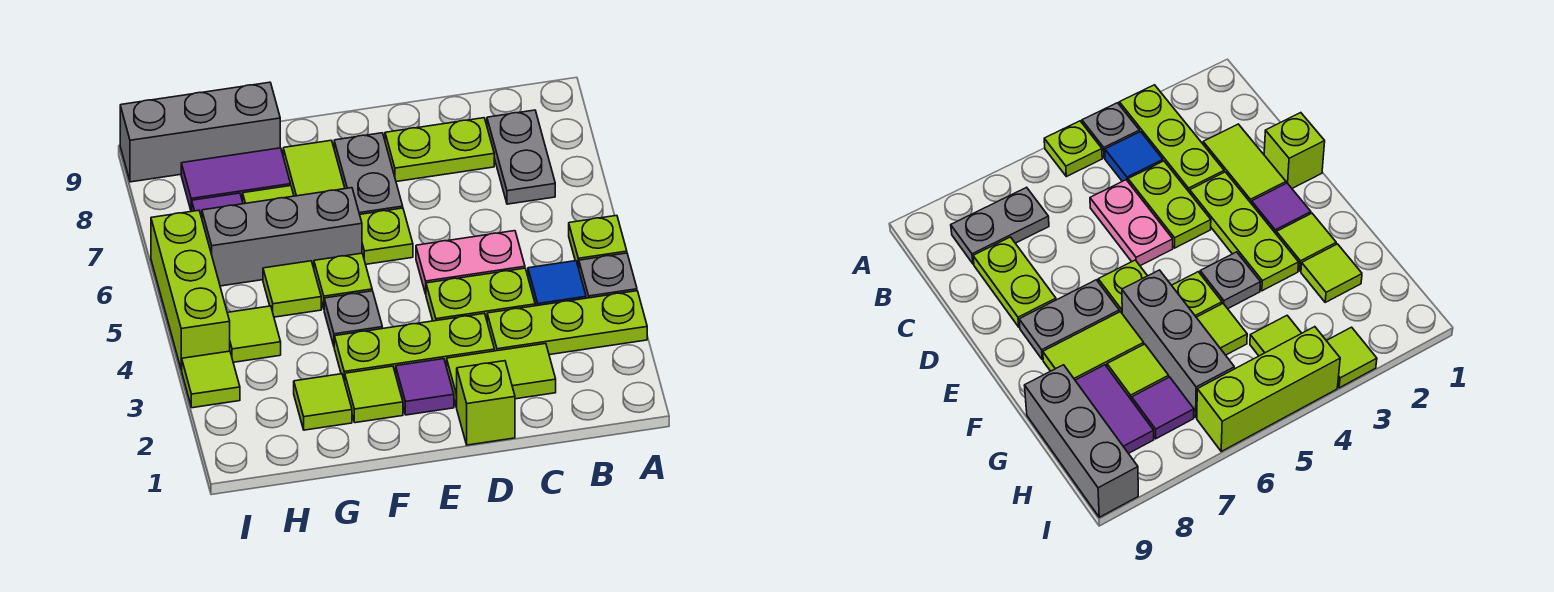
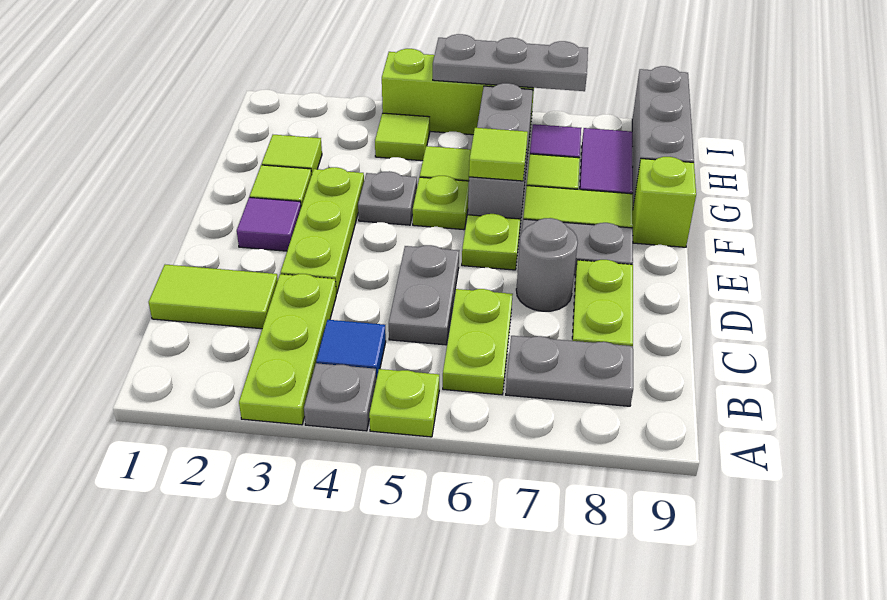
lime 1x2 tile [447,344,556,407] -> lime 1x2 tile turned to [149,265,278,329]
lime 1x2 plate [426,268,535,321] -> lime 1x2 plate moved to [443,289,513,395]
pink 1x2 plate [416,231,525,294] -> grey 1x2 plate [389,245,459,345]
lime 1x1 brick [457,361,515,445] -> lime 1x1 brick moved to [633,157,696,247]
none -> grey 1x1 round brick [516,218,578,311]
lime 1x1 tile [182,351,240,408] -> lime 1x1 tile moved to [469,128,528,181]
none -> grey 1x3 plate [433,34,588,91]

